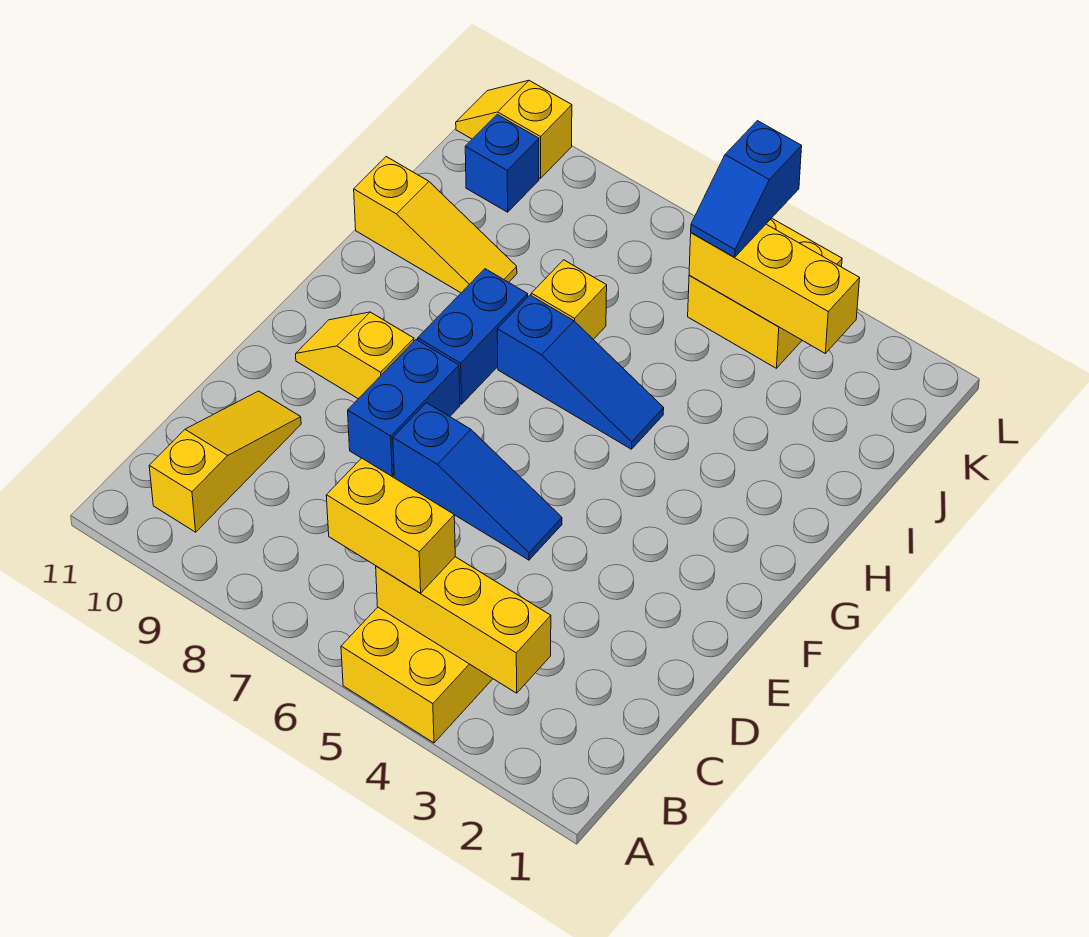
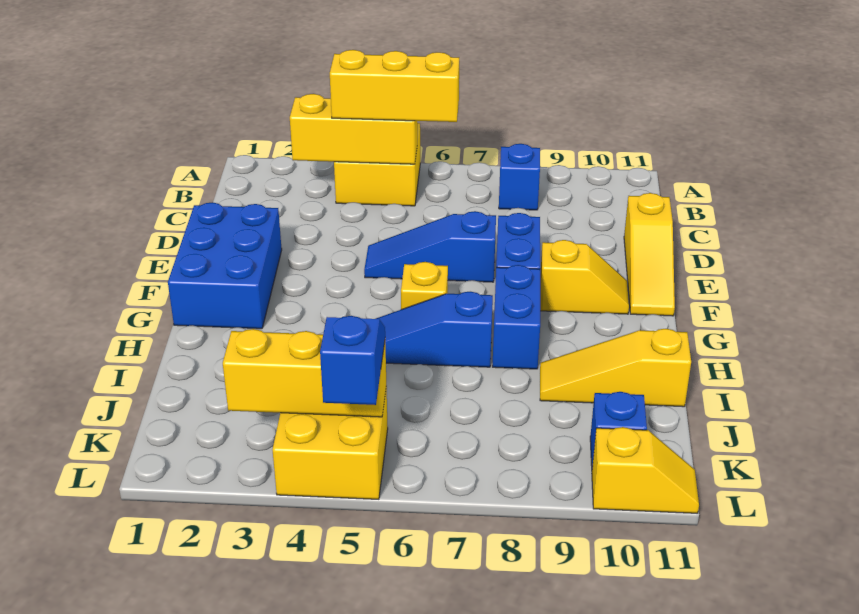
yellow 1x2 brick [326,458,455,593] -> yellow 1x3 brick [330,50,459,122]
none -> blue 1x1 brick [499,144,540,210]
yellow 1x3 slope [149,391,301,532] -> yellow 1x3 slope moved to [624,193,675,316]
none -> blue 2x3 brick [168,202,282,329]
yellow 1x1 brick [531,260,607,339] -> yellow 1x1 brick moved to [401,262,448,309]

